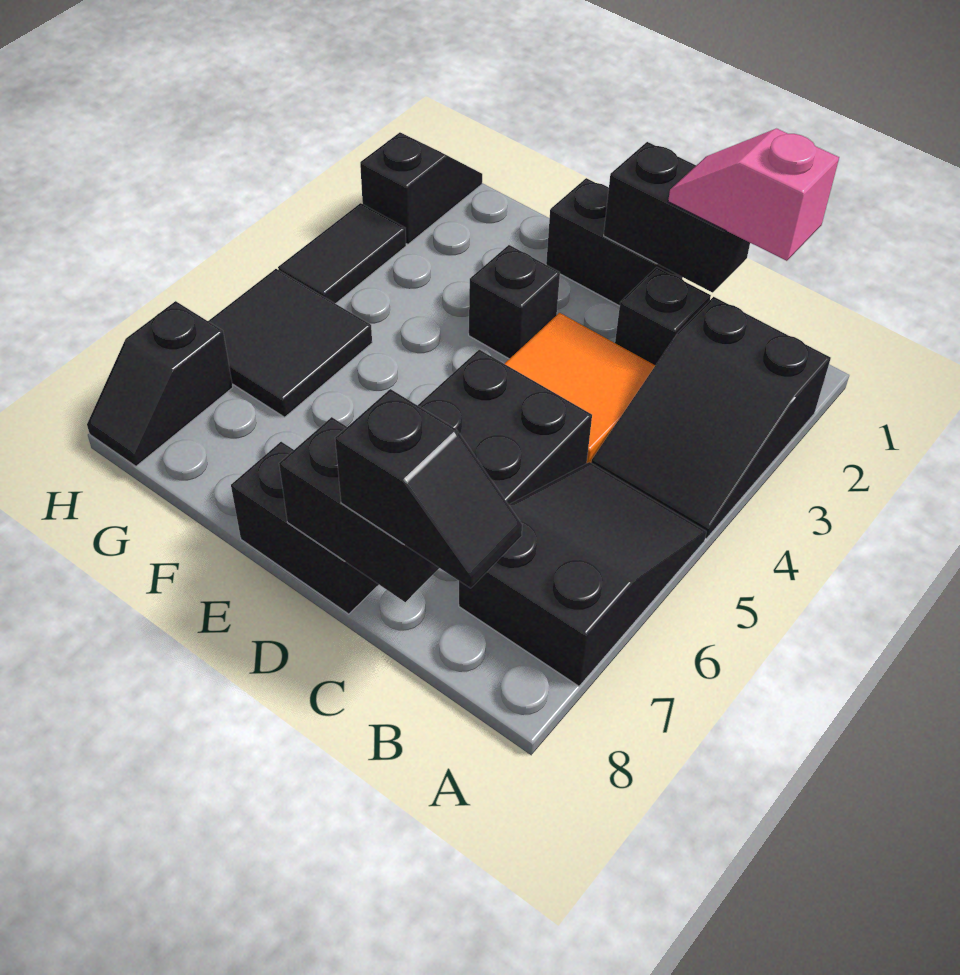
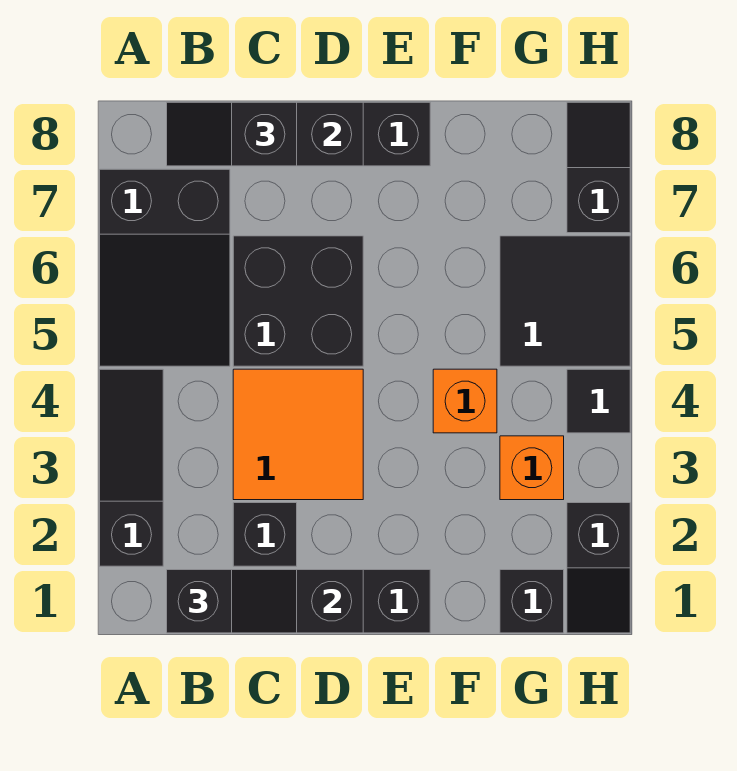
black 2x3 slope [591,297,831,539] -> black 1x3 slope [100,369,163,566]
pink 1x2 slope [668,129,839,261] -> black 1x2 slope [167,570,297,633]
black 1x1 brick [469,245,560,359] -> black 1x1 brick moved to [500,570,564,633]
none -> orange 1x1 brick [433,369,497,433]
none -> orange 1x1 brick [500,436,564,500]
black 1x2 tile [278,203,406,304] -> black 1x1 tile [567,369,630,433]

